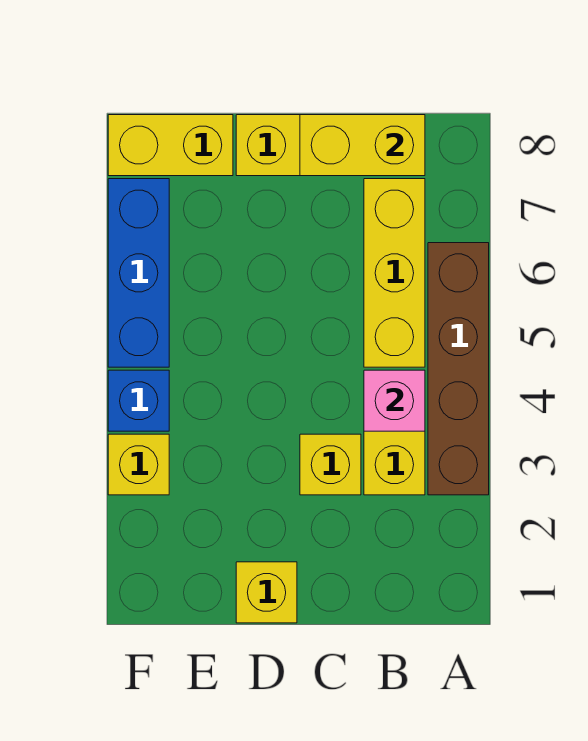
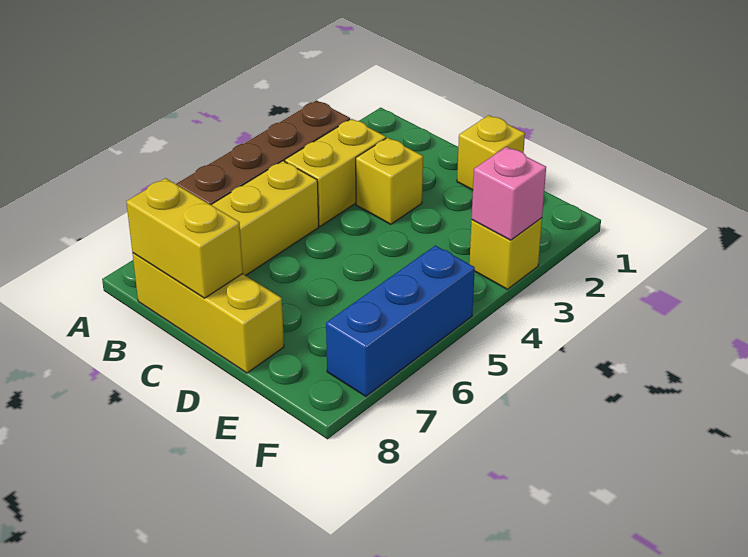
pink 1x1 brick [364,370,425,431] -> pink 1x1 brick moved to [472,147,546,240]
yellow 1x2 brick [108,115,233,176] -> none
blue 1x1 brick [108,370,169,431] -> none

